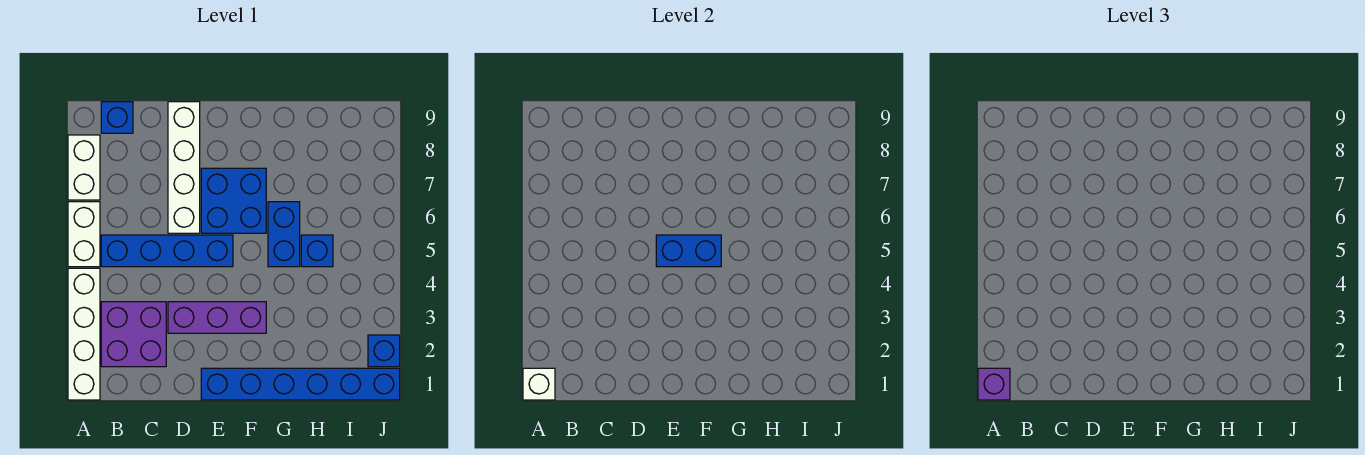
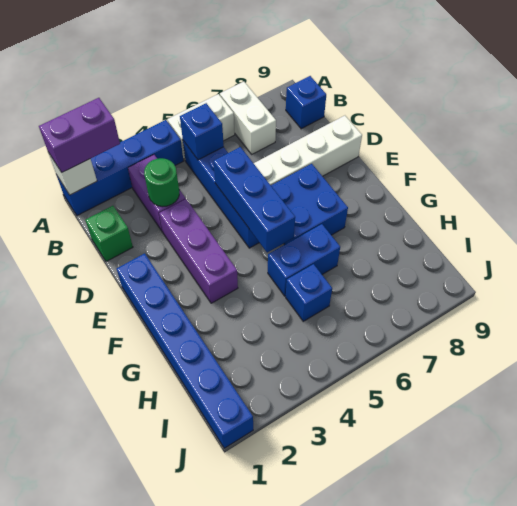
white 1x4 brick [68,268,100,400] -> blue 1x4 brick [57,120,183,216]
purple 1x1 brick [978,368,1010,400] -> purple 1x2 brick [39,98,120,172]
white 1x2 brick [68,135,100,200] -> white 1x2 brick turned to [220,82,276,154]
purple 2x2 brick [101,302,166,367] -> purple 1x2 brick [128,155,185,232]
none -> green 1x1 brick [86,206,133,262]
none -> green 1x1 round brick [144,158,179,207]
blue 1x2 brick [656,235,721,267] -> blue 1x3 brick [214,147,295,253]
blue 1x1 brick [368,335,400,367] -> blue 1x1 brick moved to [180,103,224,160]

